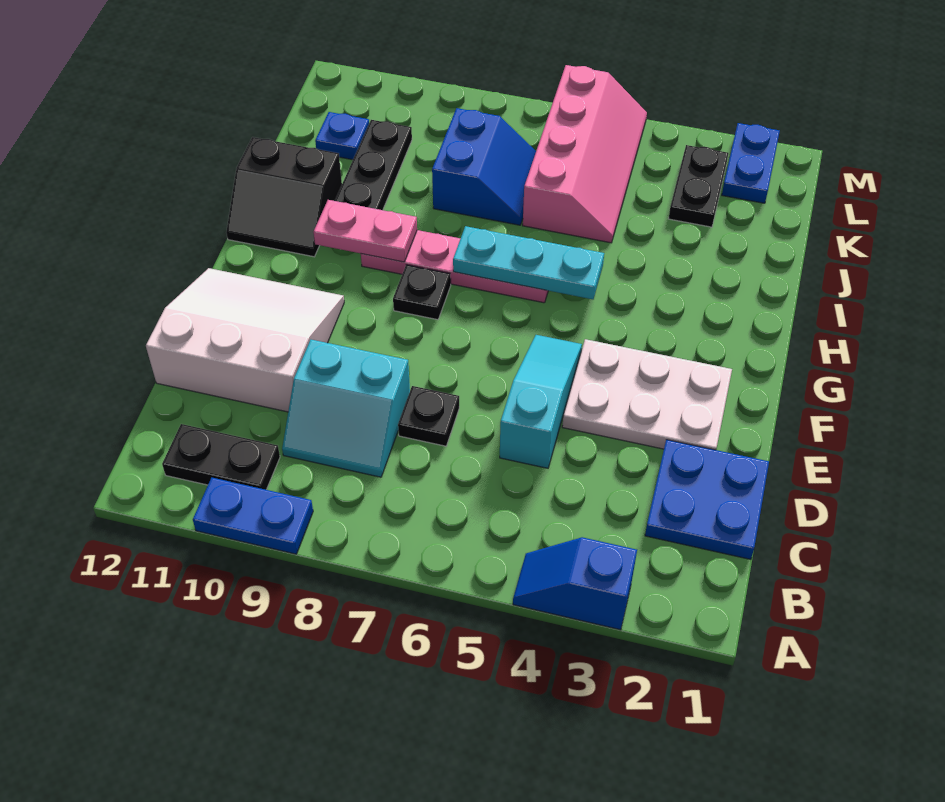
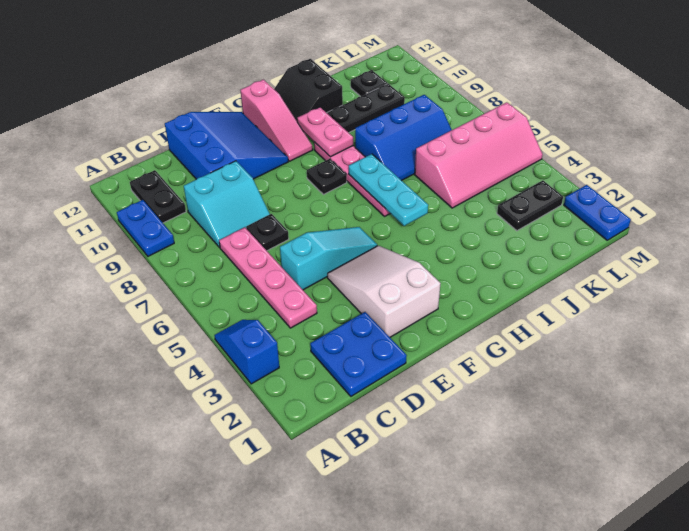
none -> pink 1x4 plate [219,227,317,328]
cyan 2x2 slope [282,340,410,477] -> cyan 2x2 slope turned to [184,161,270,247]
white 3x3 slope [146,268,344,412] -> blue 3x3 slope [165,112,288,179]
white 2x3 plate [562,339,732,450] -> white 2x3 slope [327,246,441,337]
none -> pink 1x3 slope [240,80,313,161]
blue 2x2 slope [432,108,536,225] -> blue 2x3 slope [355,95,452,181]
blue 1x1 plate [315,112,369,160] -> black 1x1 plate [351,70,388,96]
blue 1x2 plate [722,123,780,203] -> blue 1x2 plate turned to [564,185,631,240]

